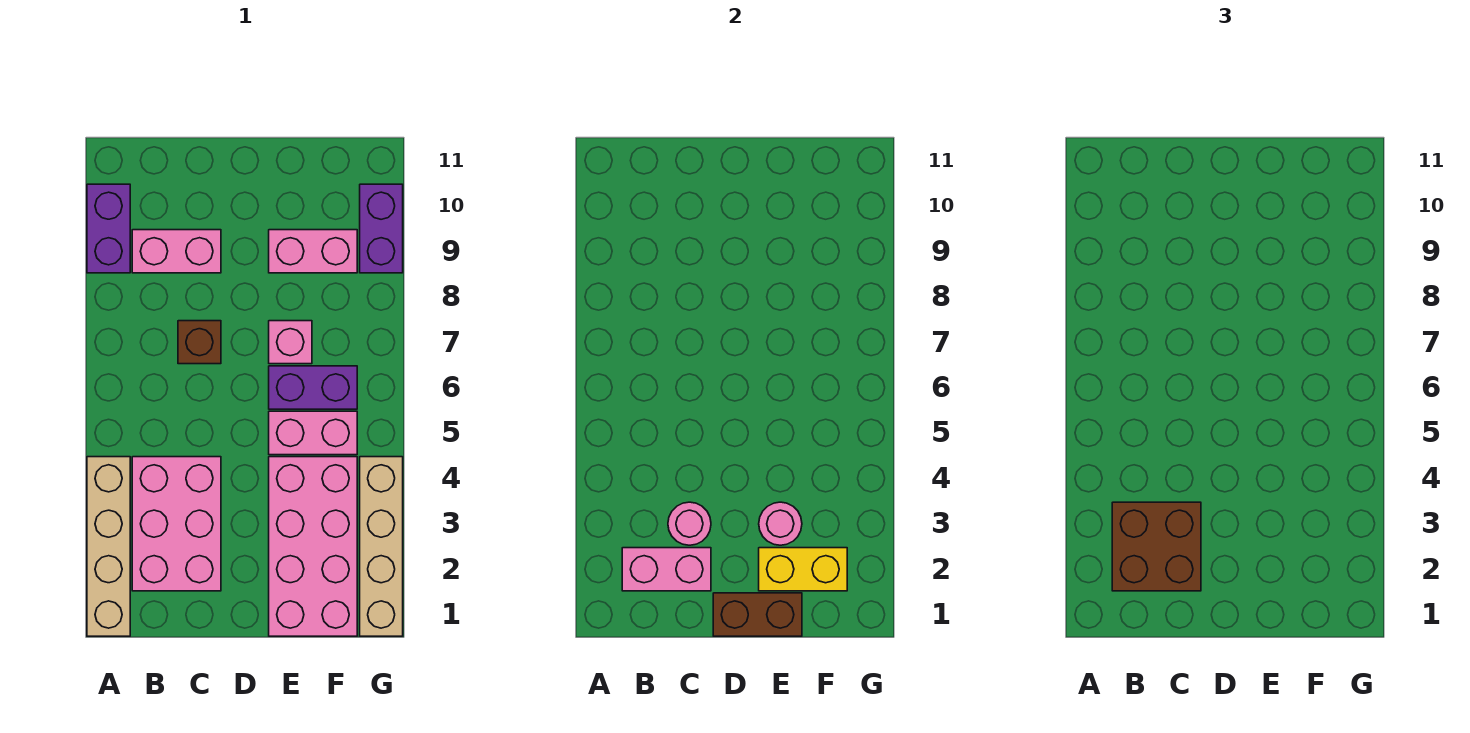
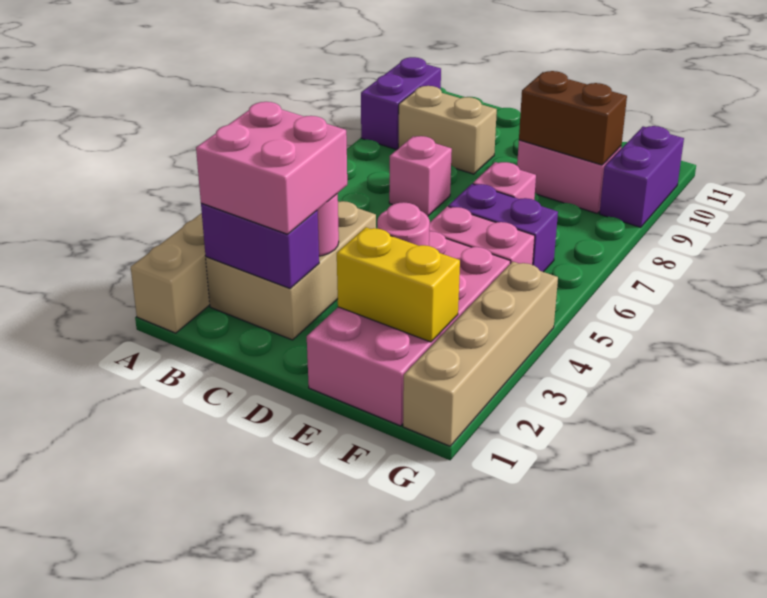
pink 2x3 brick [132,457,221,591] -> tan 2x3 brick [206,201,376,340]
pink 1x2 brick [622,548,711,591] -> purple 1x2 brick [201,203,319,288]
brown 2x2 brick [1112,502,1201,591] -> pink 2x2 brick [196,102,347,234]
pink 1x2 brick [132,230,221,273] -> tan 1x2 brick [398,86,497,174]
brown 1x1 brick [178,321,221,364] -> pink 1x1 brick [389,136,452,216]
brown 1x2 brick [713,593,802,636] -> brown 1x2 brick moved to [519,71,627,165]

